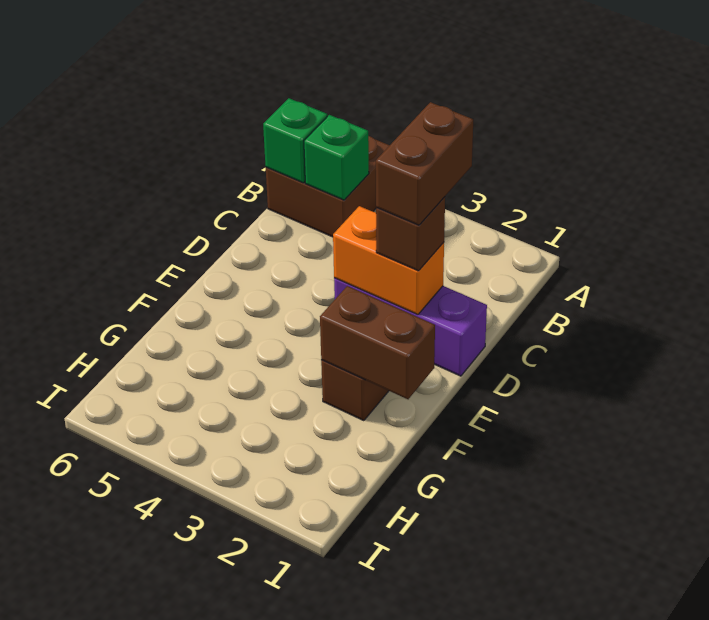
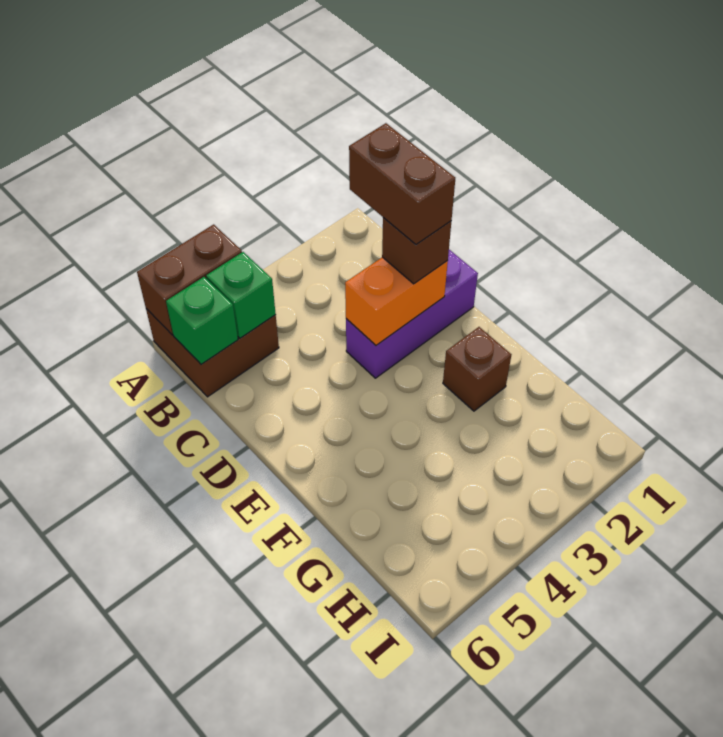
brown 1x2 brick [320,286,435,399] -> brown 1x2 brick moved to [137,225,242,335]

